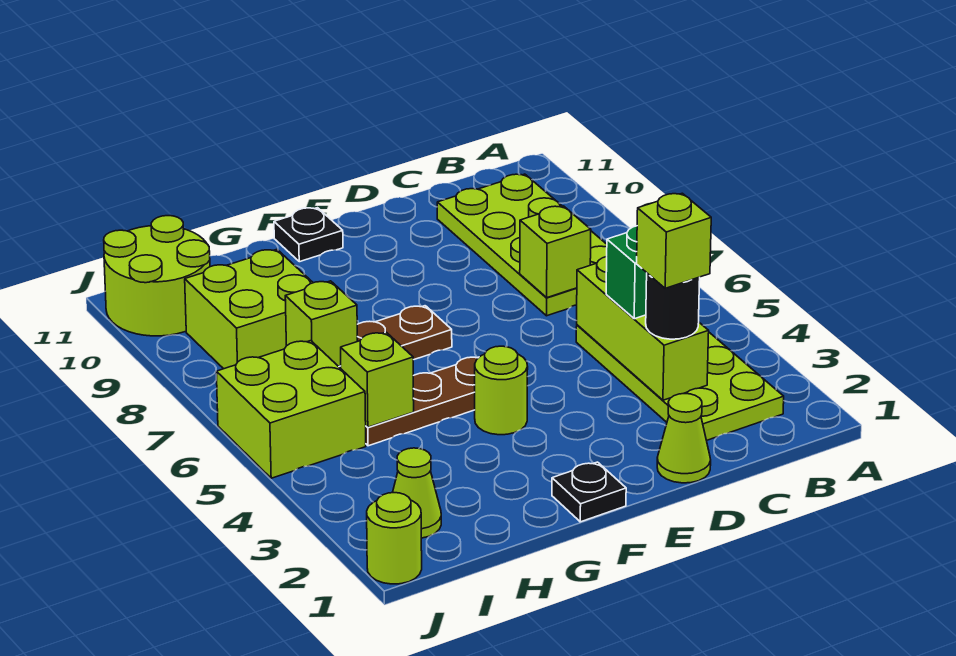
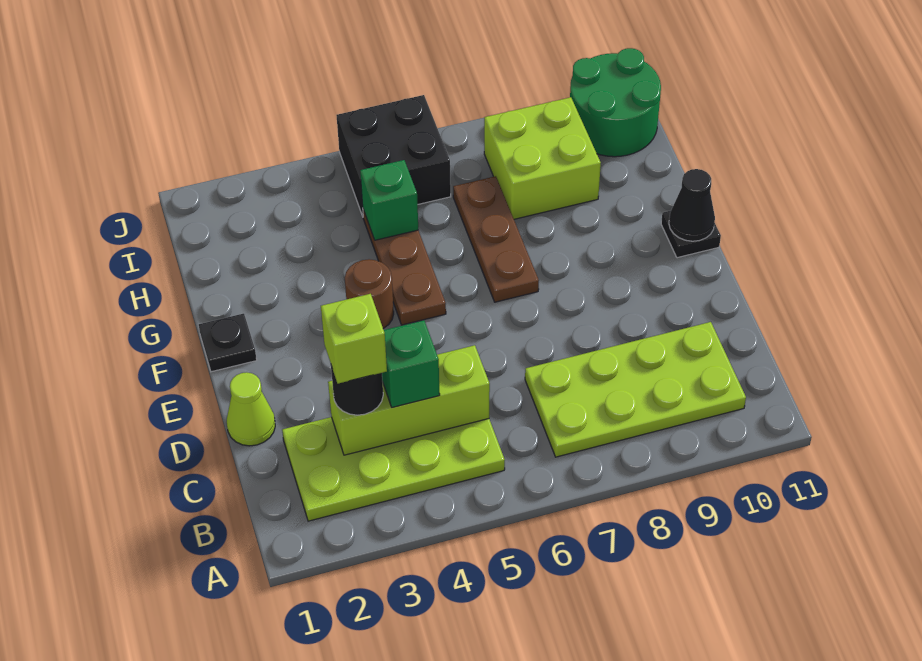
lime 1x1 brick [520,206,591,297] -> none
lime 1x1 round brick [475,346,528,435] -> brown 1x1 round brick [345,259,394,329]
none -> black 1x1 cone [669,169,715,241]
lime 1x1 brick [341,332,414,427] -> green 1x1 brick [360,160,418,240]
lime 1x1 brick [285,281,357,366] -> none
lime 1x1 cone [393,448,441,538] -> none
lime 2x2 brick [216,341,366,478] -> black 2x2 brick [337,95,451,216]
lime 2x2 round brick [104,216,210,336] -> green 2x2 round brick [570,48,661,157]
lime 1x1 round brick [367,493,422,584] -> none

